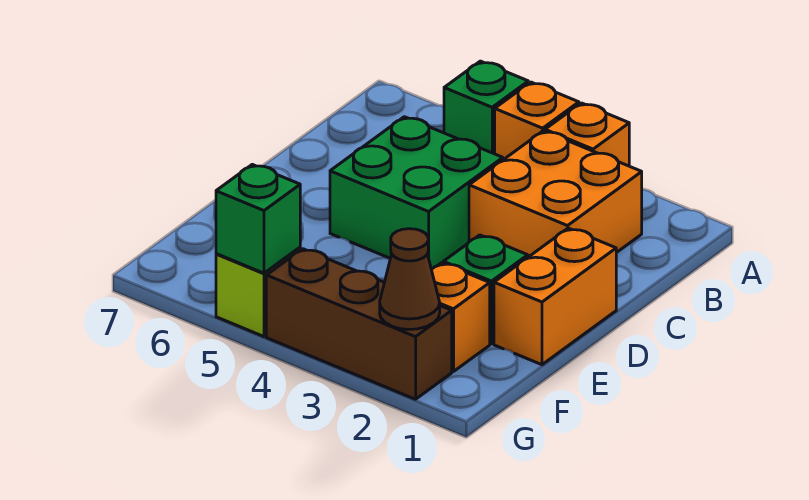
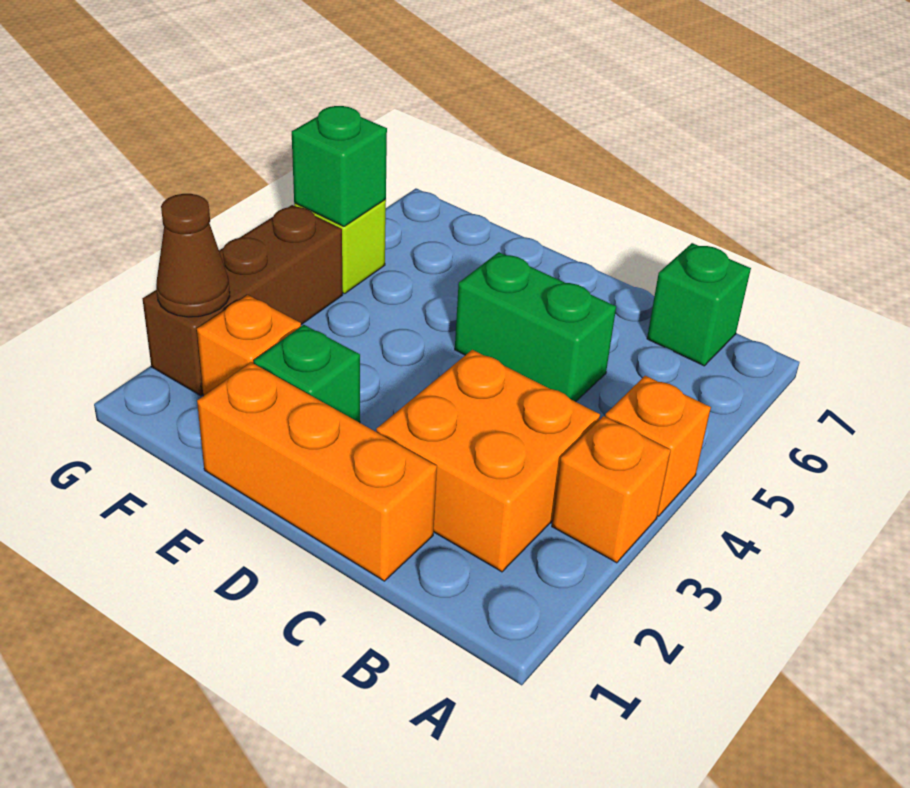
green 1x1 brick [444,61,528,154] -> green 1x1 brick moved to [647,243,751,366]
green 2x2 brick [330,117,503,269] -> green 1x2 brick [455,252,616,402]
orange 1x2 brick [494,228,616,365] -> orange 1x3 brick [197,362,437,581]

